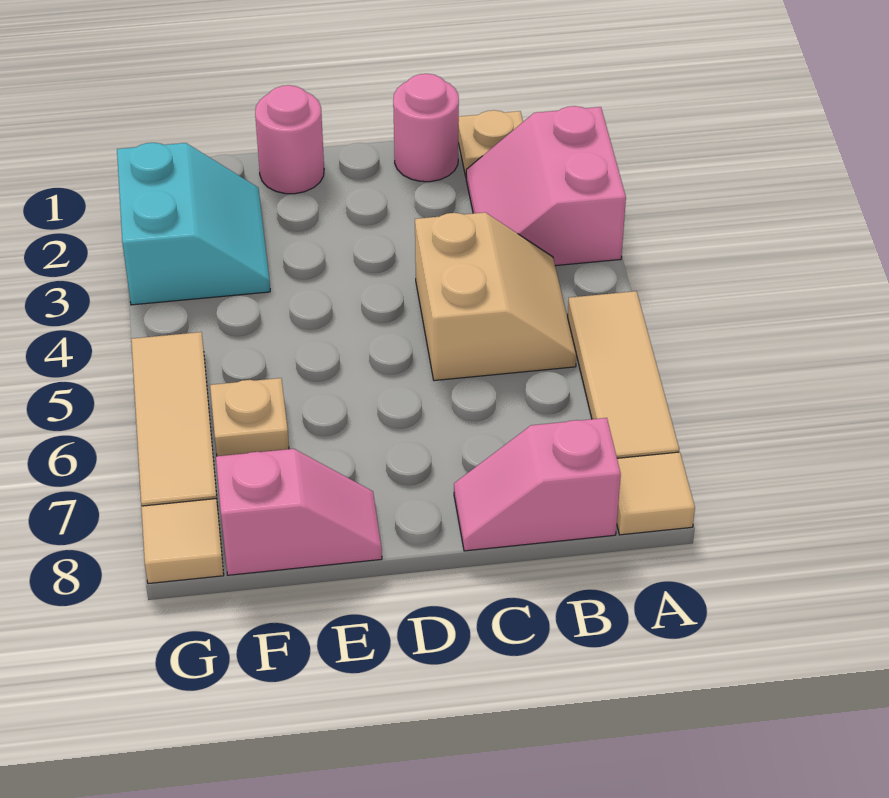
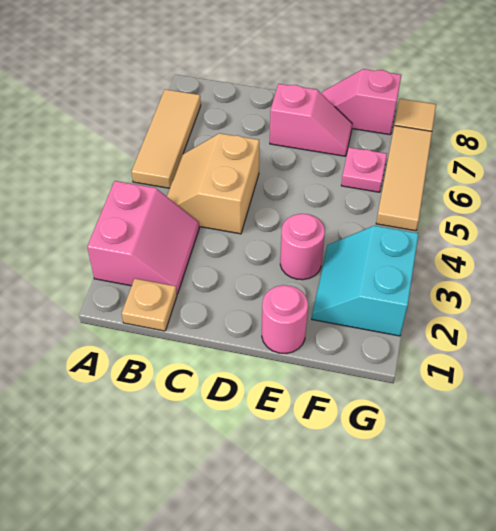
tan 1x1 tile [617,452,695,535] -> none
pink 1x2 slope [454,418,621,551] -> pink 1x2 slope moved to [270,84,352,156]
pink 1x1 round brick [393,74,459,182] -> pink 1x1 round brick moved to [280,214,325,280]
tan 1x1 plate [210,378,289,456] -> pink 1x1 plate [341,147,387,192]

